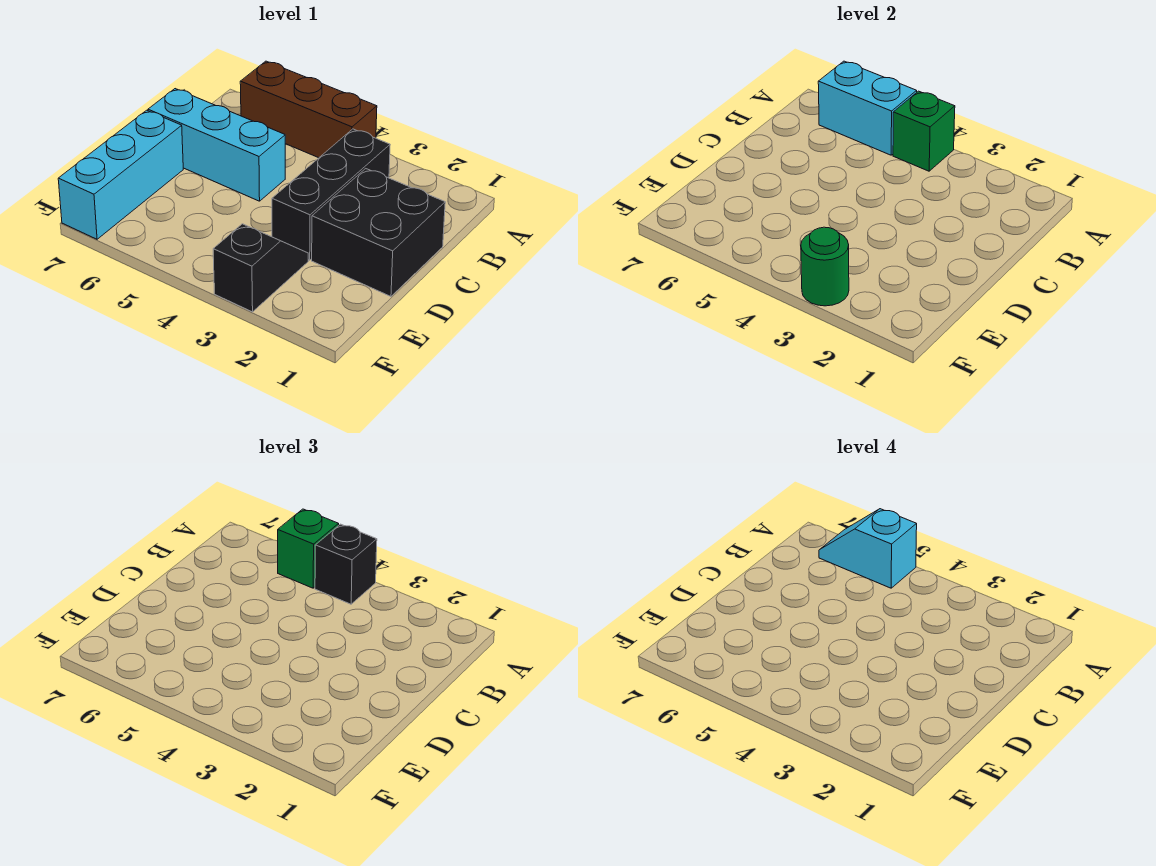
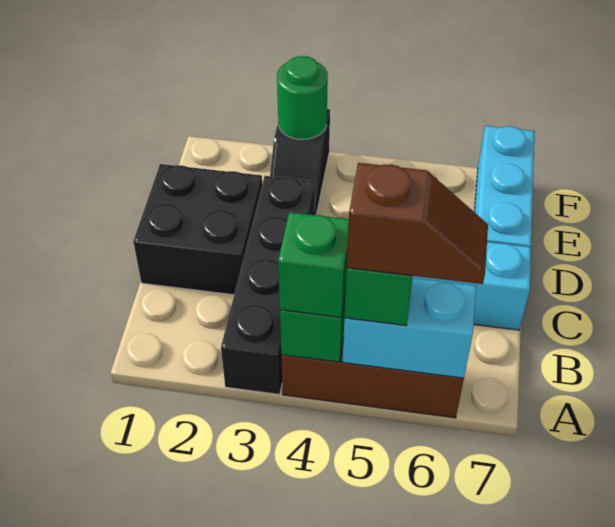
black 1x1 brick [315,524,377,604] -> green 1x1 brick [278,212,349,317]
cyan 1x2 slope [819,509,917,588] -> brown 1x2 slope [347,163,488,284]
black 1x3 brick [272,129,390,260] -> black 1x4 brick [221,176,315,395]

